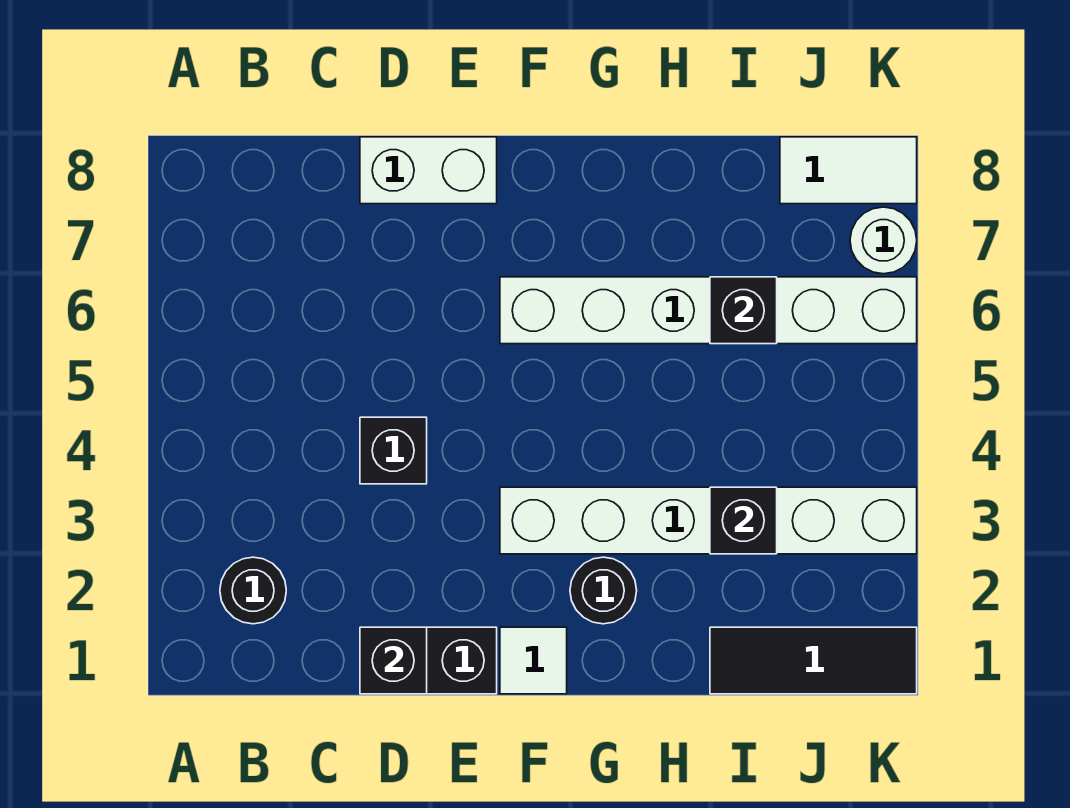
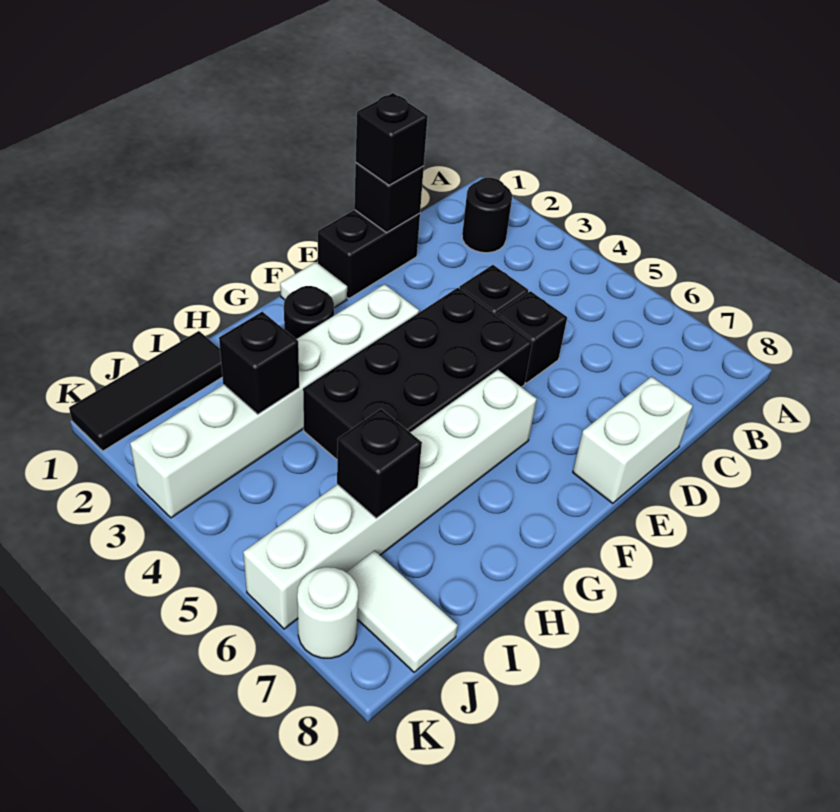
none -> black 1x1 brick [356,93,428,185]
none -> black 1x1 brick [497,291,567,383]
none -> black 2x4 brick [303,288,532,460]
white 1x2 tile [780,137,917,204] -> white 1x2 tile turned to [346,551,458,672]

